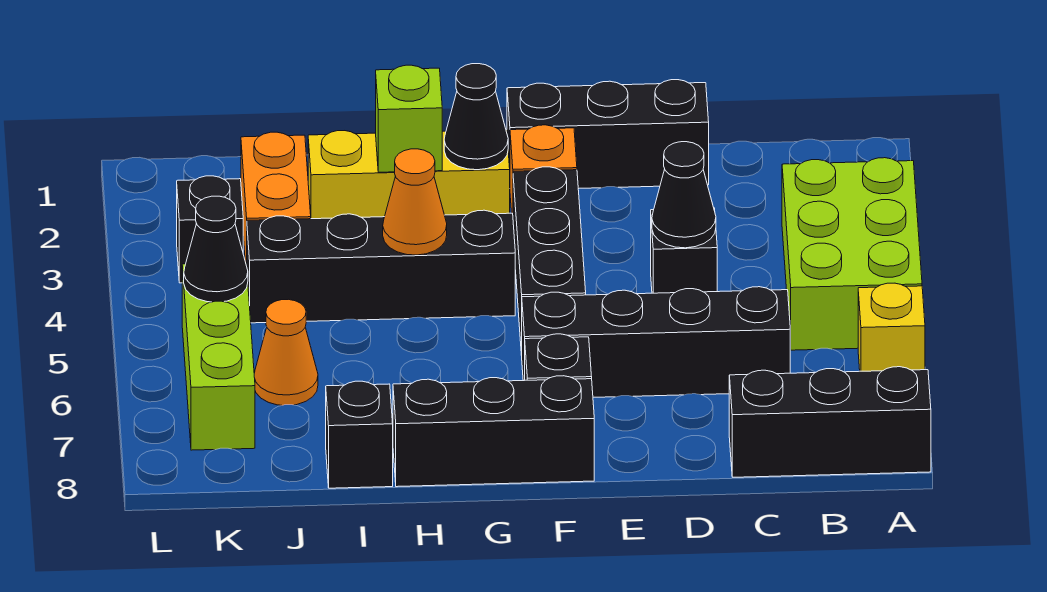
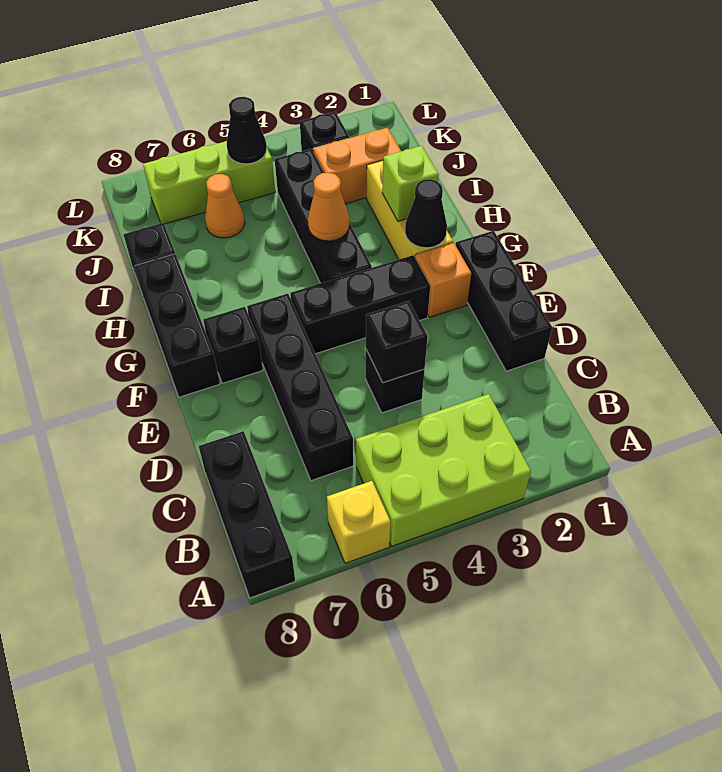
black 1x1 cone [652,142,716,248] -> black 1x1 brick [366,301,428,383]

